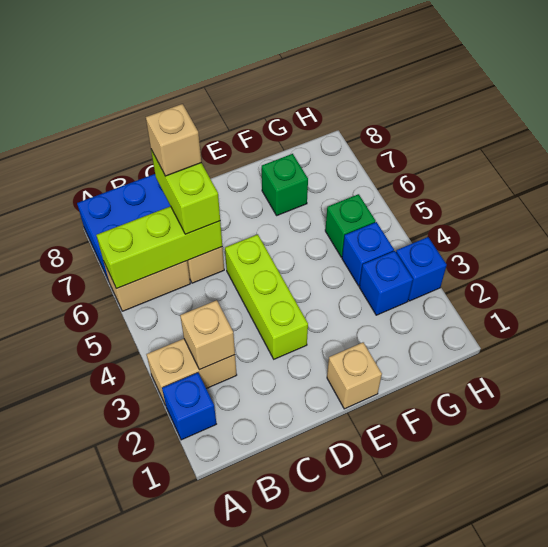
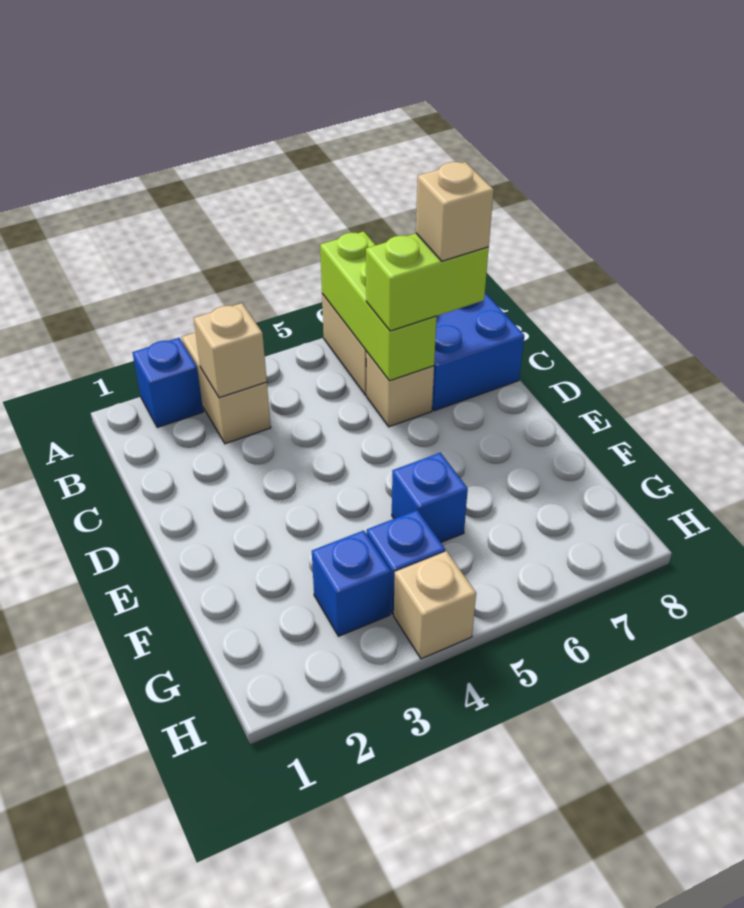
lime 1x3 brick [225,234,308,359] -> none
tan 1x1 brick [327,342,382,409] -> tan 1x1 brick moved to [394,551,476,659]
green 1x1 brick [262,154,308,215] -> none
green 1x1 brick [325,194,376,257] -> none
blue 1x1 brick [396,237,447,301] -> blue 1x1 brick moved to [392,453,468,542]

